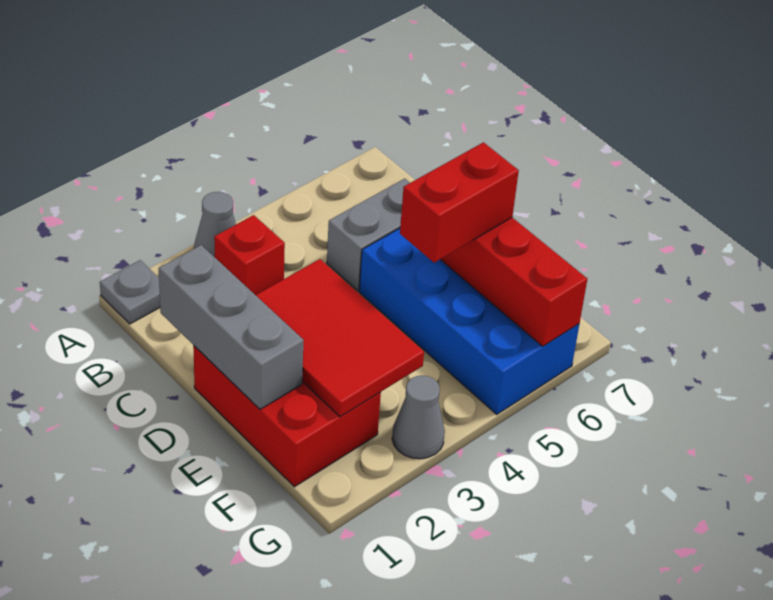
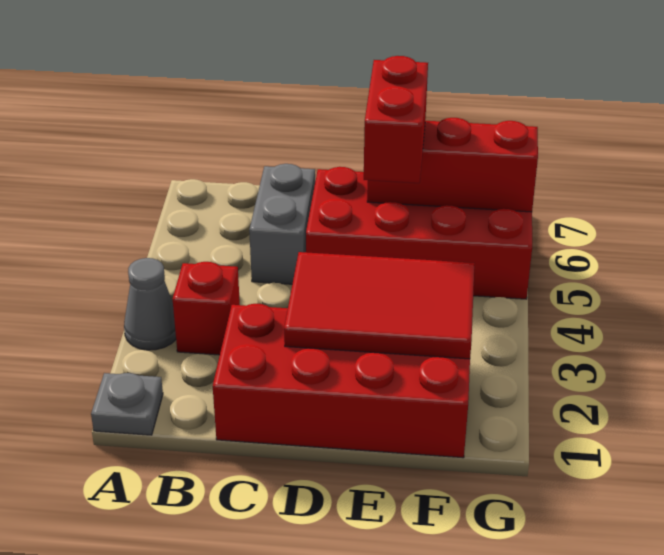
grey 1x3 brick [159,245,303,409] -> none
red 2x3 brick [193,346,381,487] -> red 2x4 brick [213,304,470,458]
blue 2x4 brick [359,228,579,414] -> red 2x4 brick [306,167,532,299]
grey 1x1 cone [392,376,445,459] -> none

